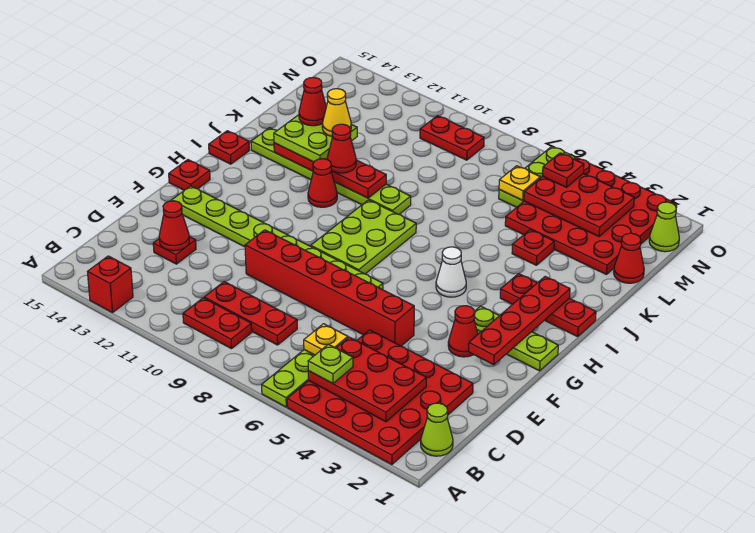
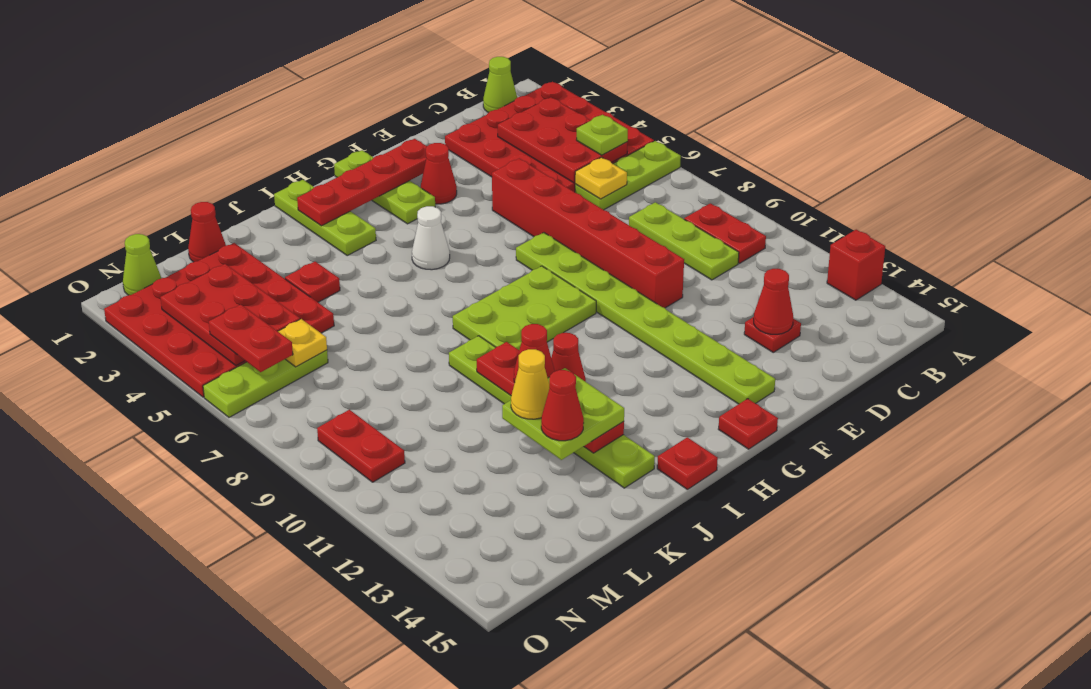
red 1x3 plate [204,282,297,345] -> lime 1x3 plate [629,202,739,280]
red 1x3 plate [500,274,596,337] -> lime 1x3 plate [274,180,376,255]
red 1x1 plate [543,153,584,187] -> red 1x2 plate [209,305,293,372]

